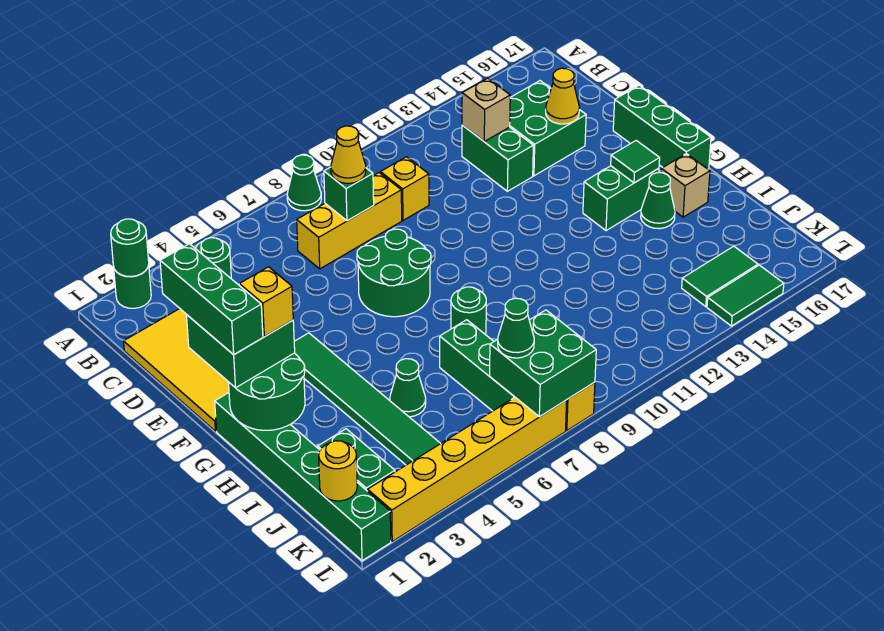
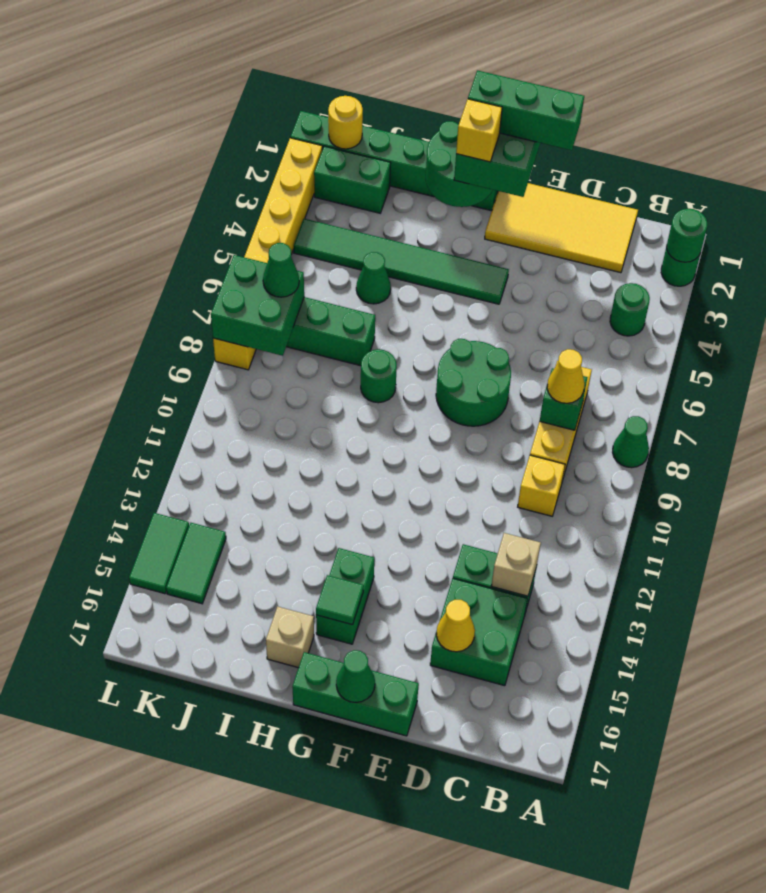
green 1x1 cone [641,173,675,229] -> green 1x1 cone moved to [336,650,375,702]

